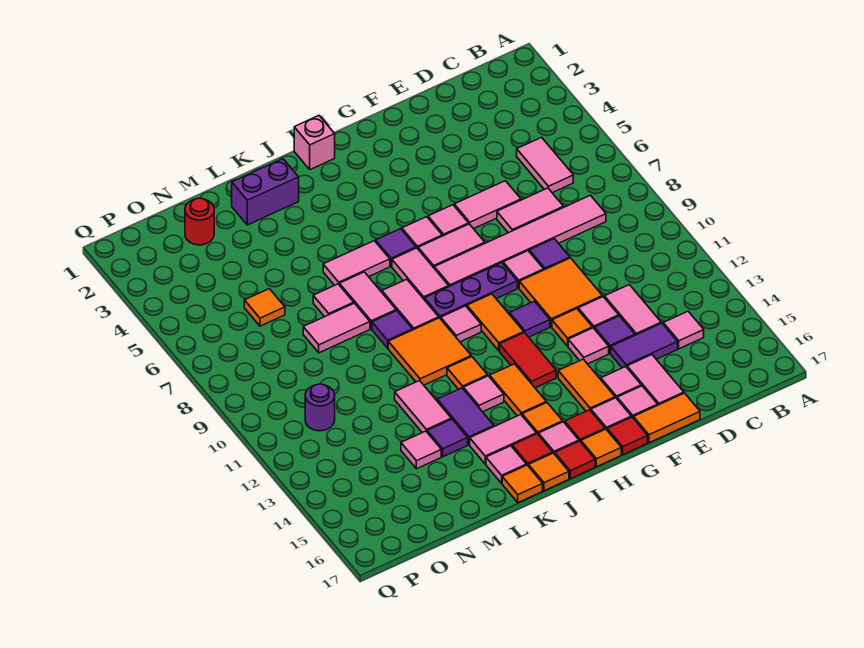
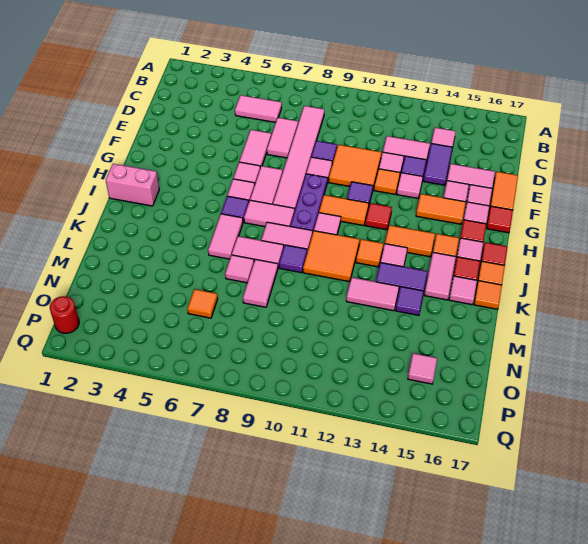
red 1x2 tile [500,333,556,388] -> red 1x1 tile [365,203,392,230]
orange 1x1 tile [581,429,621,467] -> none
pink 1x1 brick [294,116,335,170] -> pink 1x2 brick [106,164,159,206]
purple 1x2 brick [232,159,299,225] -> none
pink 1x1 tile [401,431,441,469] -> pink 1x1 tile moved to [408,353,437,384]
red 1x1 round brick [185,198,214,245] -> red 1x1 round brick moved to [50,296,79,333]
purple 1x1 round brick [305,384,335,431] -> none

